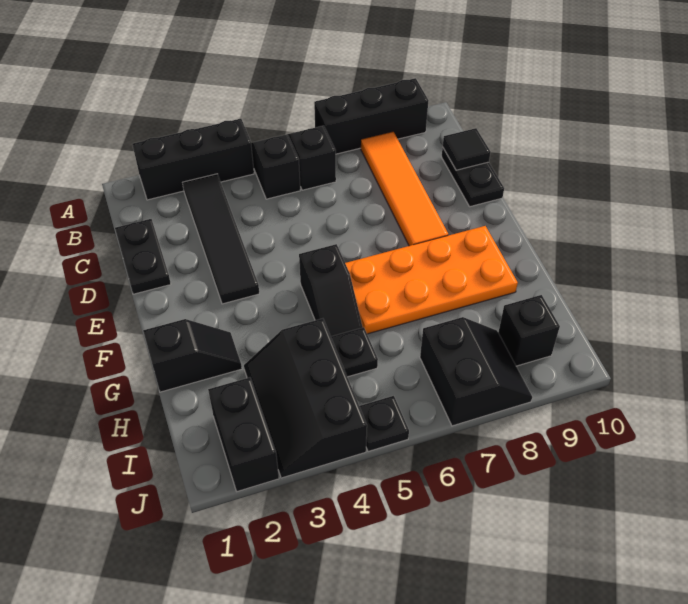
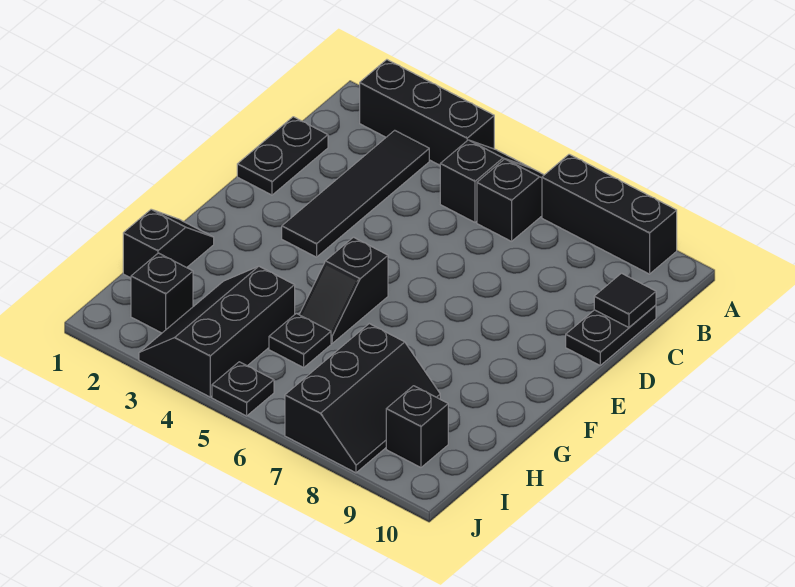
orange 1x4 tile [361,132,448,246] -> none
orange 2x4 plate [345,226,518,334] -> none
black 1x2 slope [143,319,242,392] -> black 1x2 slope turned to [123,209,214,278]
black 1x2 brick [208,377,279,491] -> black 1x1 brick [131,253,193,333]
black 2x2 slope [420,317,532,426] -> black 2x3 slope [285,324,440,473]

